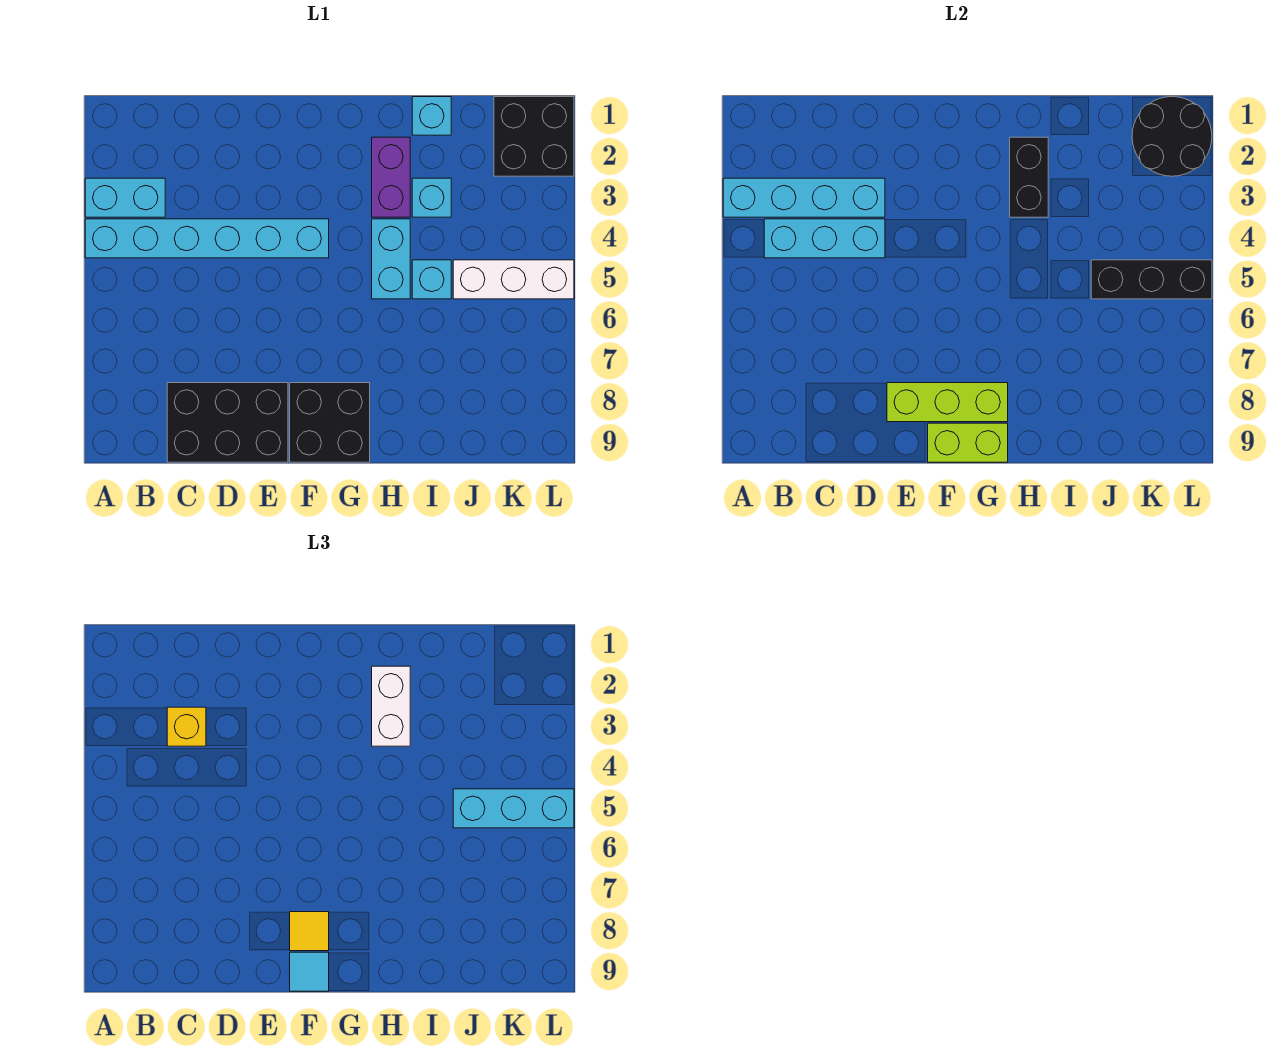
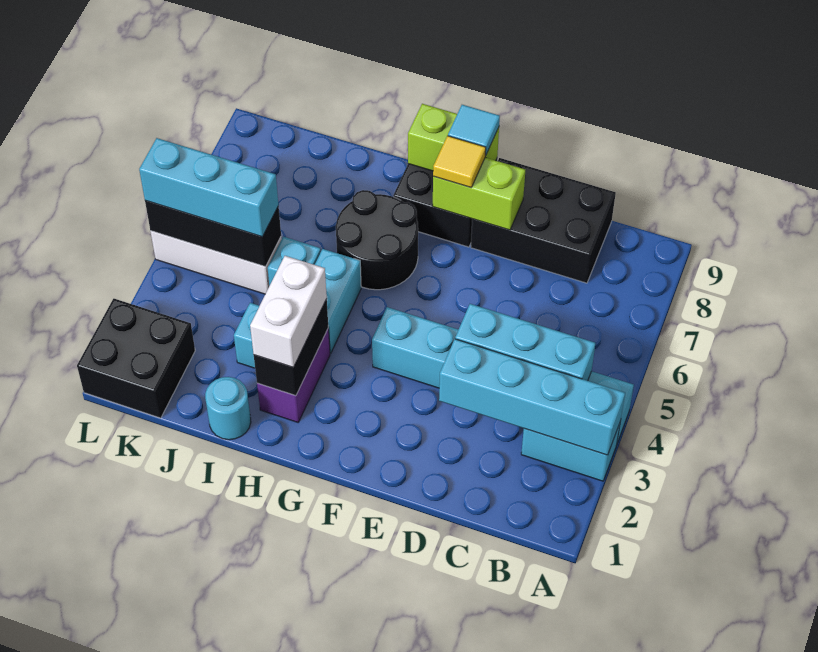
yellow 1x1 brick [167,707,206,746] -> none
lime 1x3 brick [887,383,1008,422] -> lime 1x2 brick [433,158,525,230]
cyan 1x1 brick [412,97,451,135] -> cyan 1x1 round brick [205,377,251,440]
black 2x2 round brick [1132,97,1212,176] -> black 2x2 round brick moved to [336,190,418,290]

